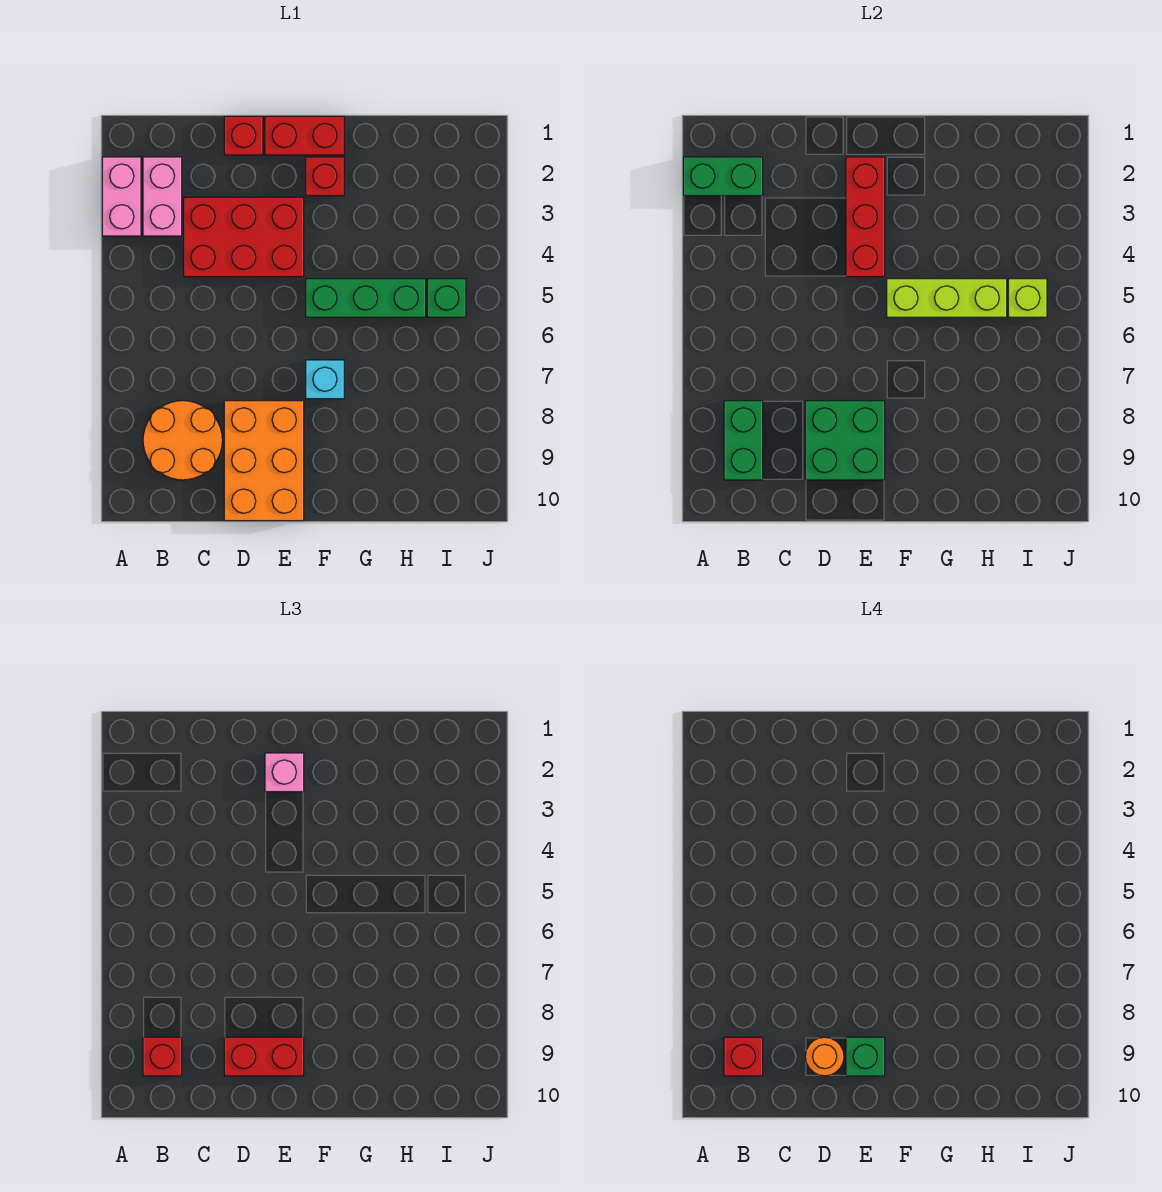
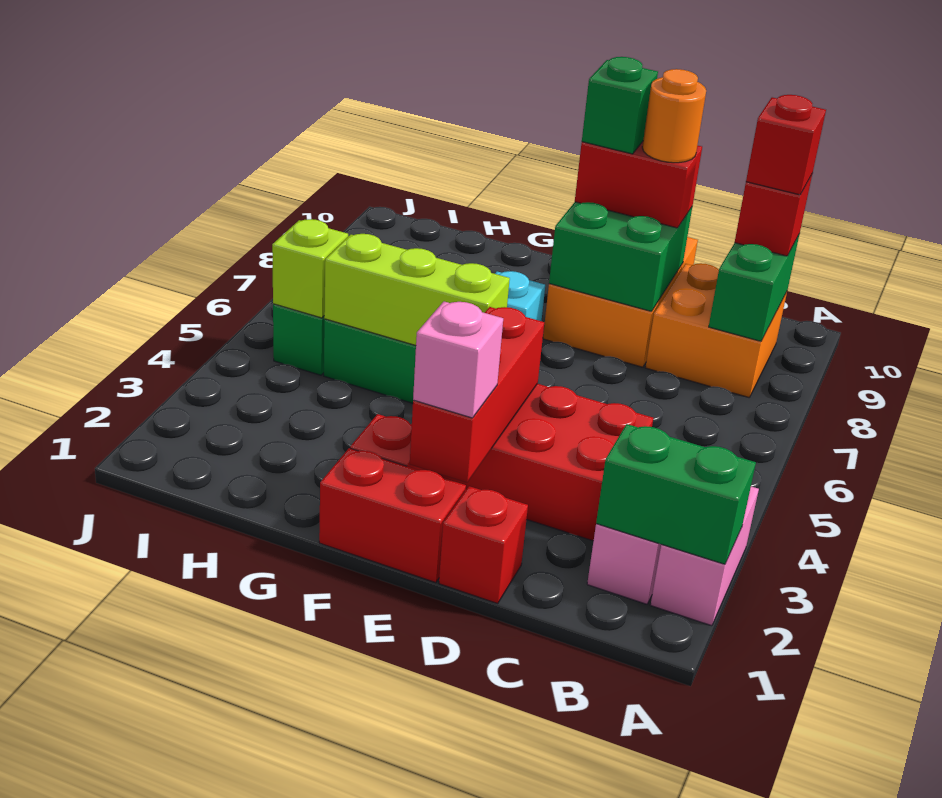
orange 2x2 round brick [143,401,222,480] -> orange 2x2 brick [645,263,787,397]

